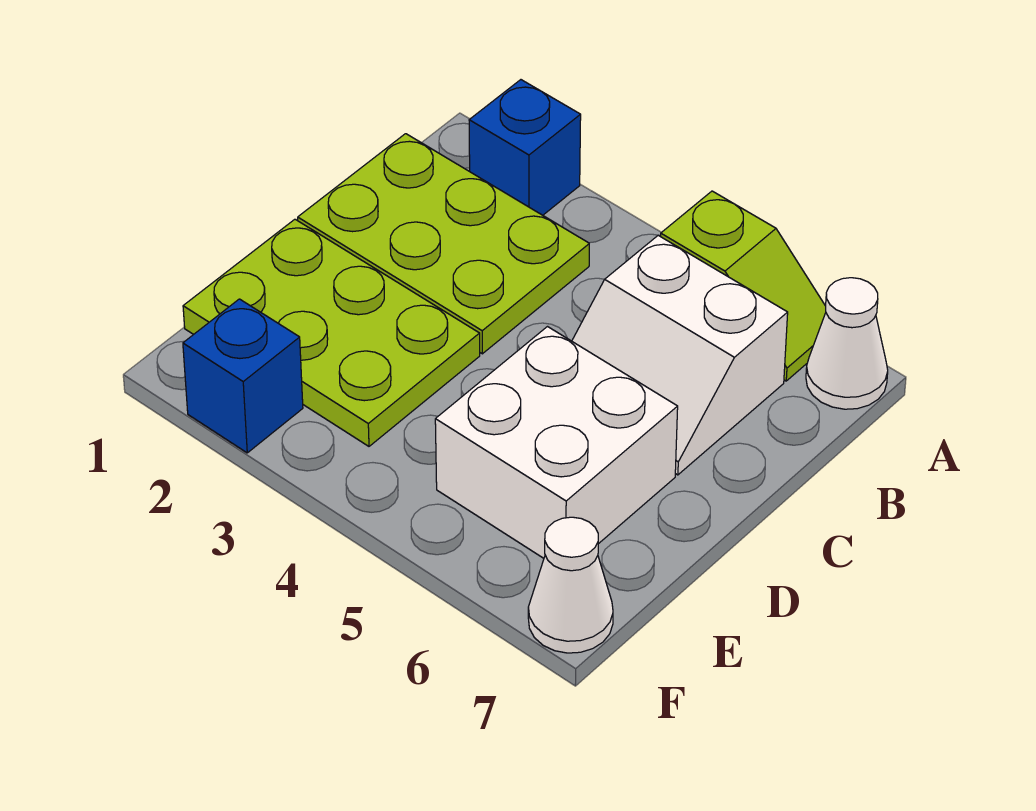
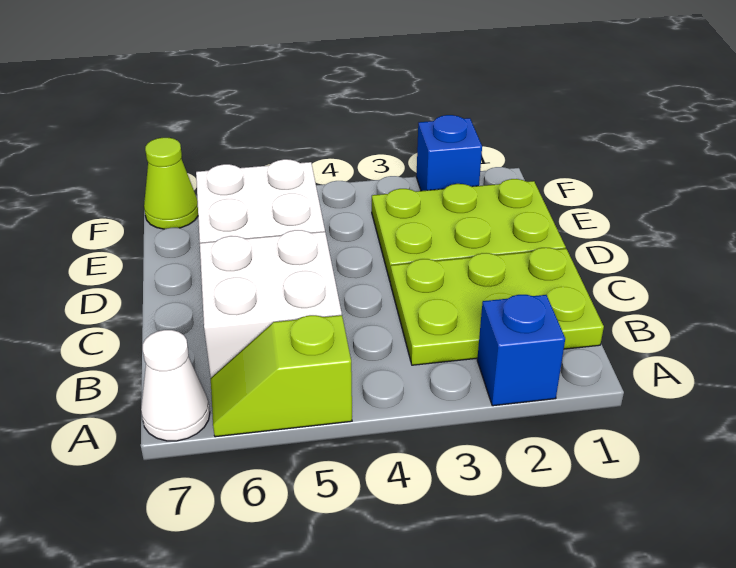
white 2x2 slope [572,235,788,475] -> white 2x2 brick [200,230,342,377]
white 1x1 cone [528,517,613,653] -> lime 1x1 cone [144,138,198,229]

